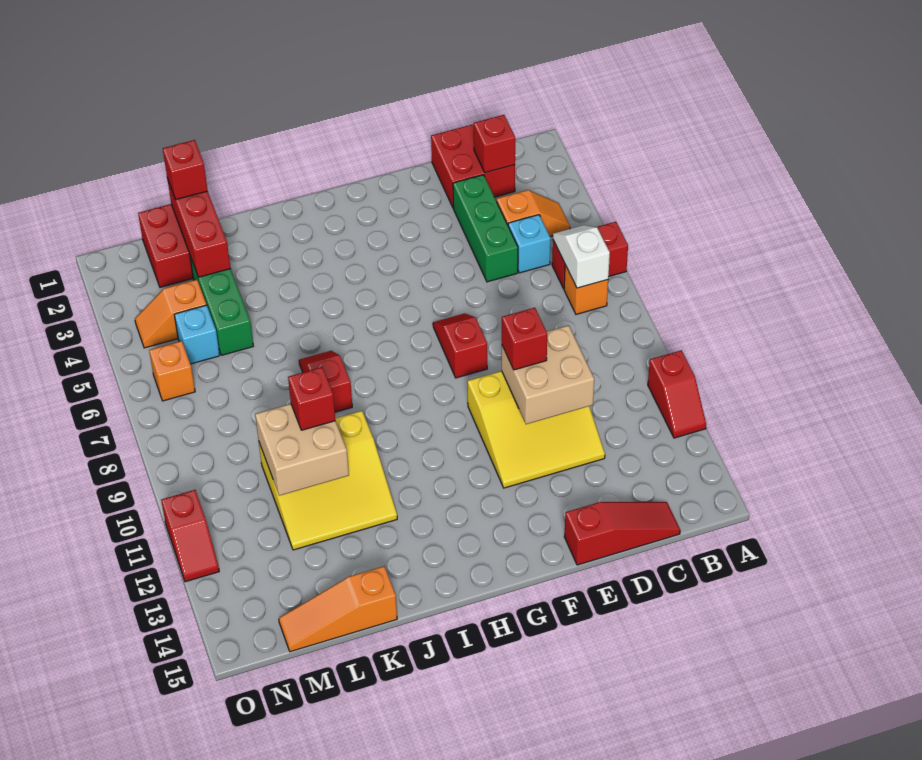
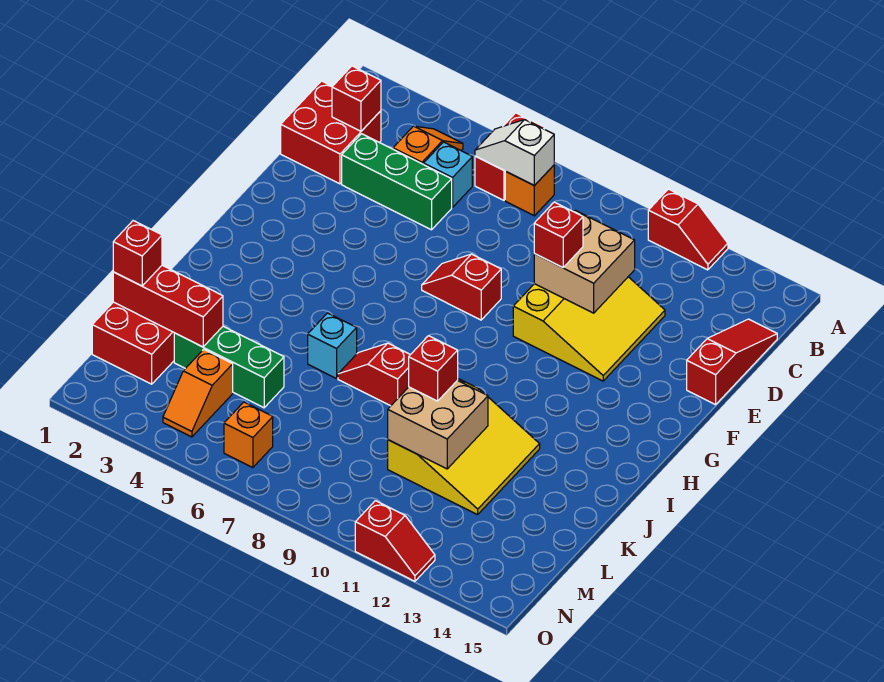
orange 1x3 slope [279,566,397,652] -> none
cyan 1x1 brick [174,305,220,364] -> cyan 1x1 brick moved to [308,313,357,379]

